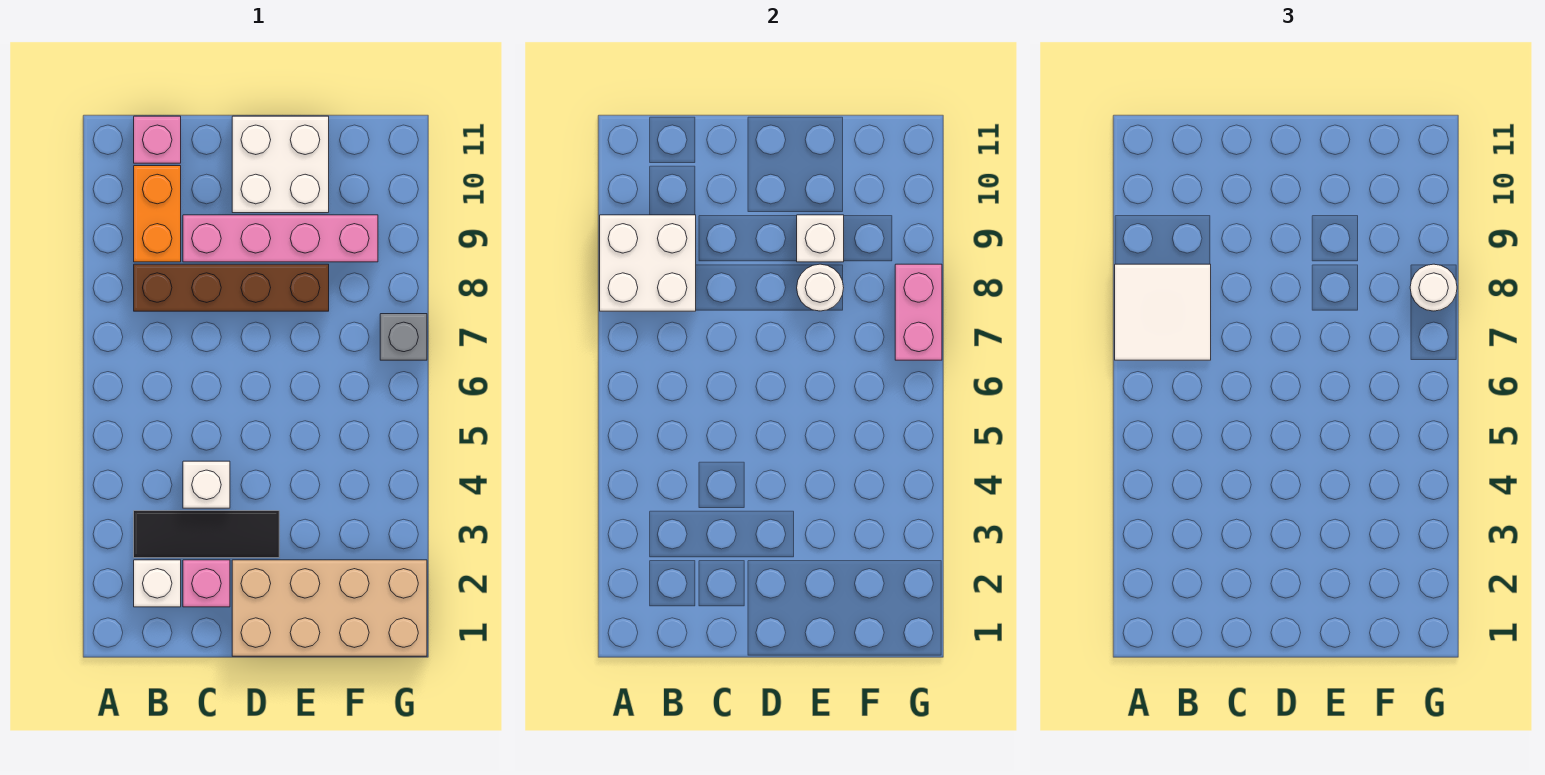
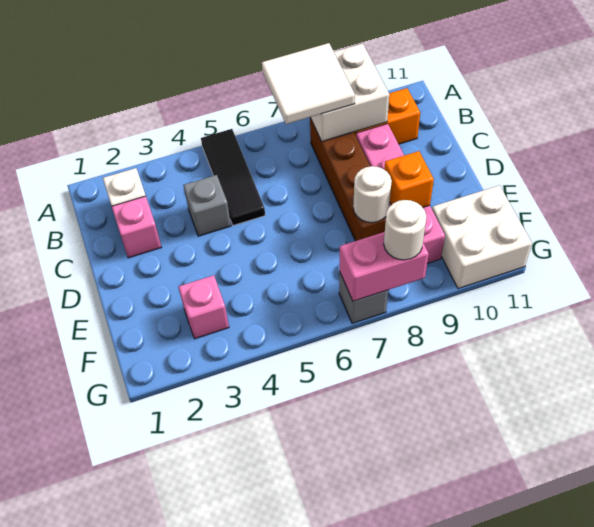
black 1x3 tile [134,511,279,558] -> black 1x3 tile moved to [201,129,265,225]
pink 1x1 brick [134,116,181,163] -> pink 1x1 brick moved to [179,275,229,339]
white 1x1 brick [183,461,230,508] -> grey 1x1 brick [183,175,231,236]
tan 2x4 brick [232,560,427,656] -> none
white 2x2 brick [232,116,329,213] -> white 2x2 brick moved to [432,185,532,289]
white 1x1 brick [797,215,844,262] -> orange 1x1 brick [384,151,434,207]

